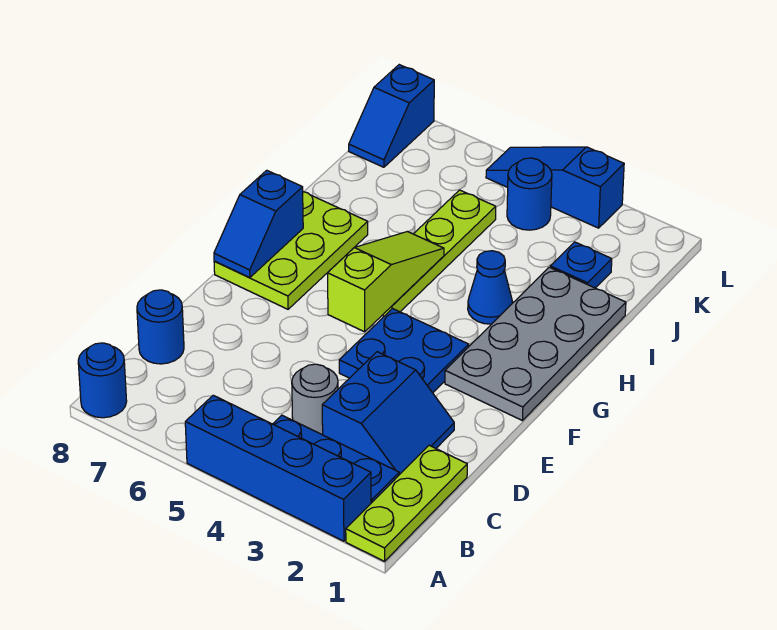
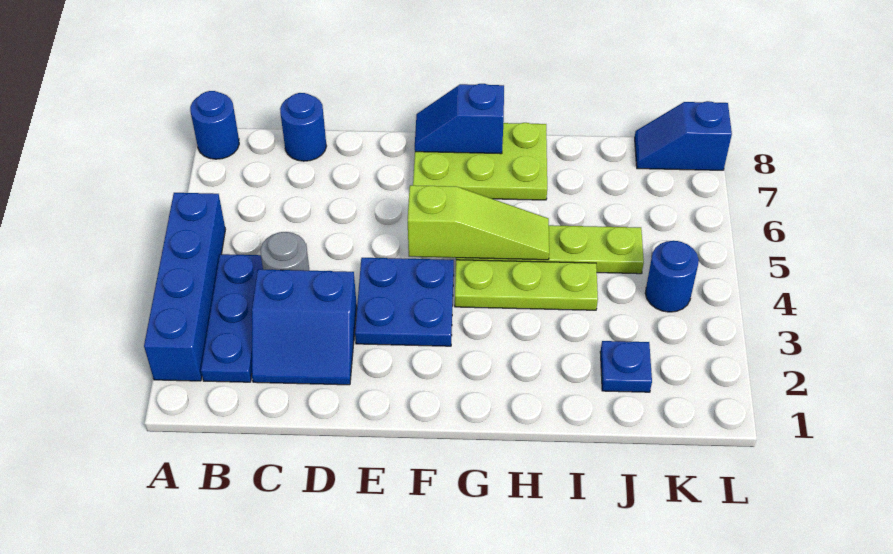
lime 1x3 plate [346,445,467,561] -> lime 1x3 plate moved to [455,260,598,310]
grey 2x4 plate [445,267,626,421] -> none
blue 1x1 cone [468,251,513,324] -> none
blue 1x3 slope [486,147,624,228] -> none

